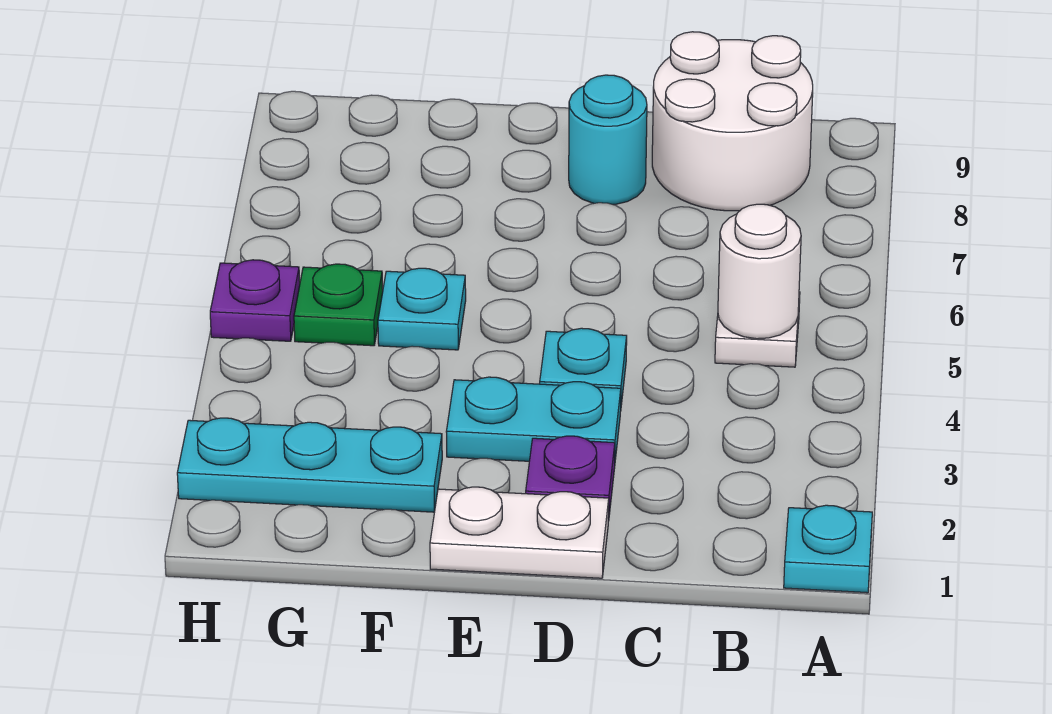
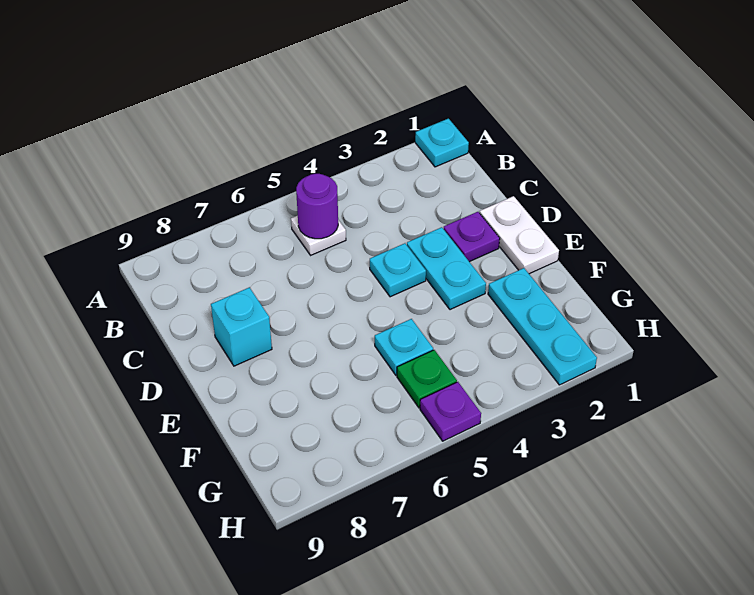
white 1x1 round brick [718,204,801,339] -> purple 1x1 round brick [296,174,338,239]
white 2x2 round brick [652,32,813,211] -> none
cyan 1x1 round brick [569,75,647,204] -> cyan 1x1 brick [211,287,272,366]

